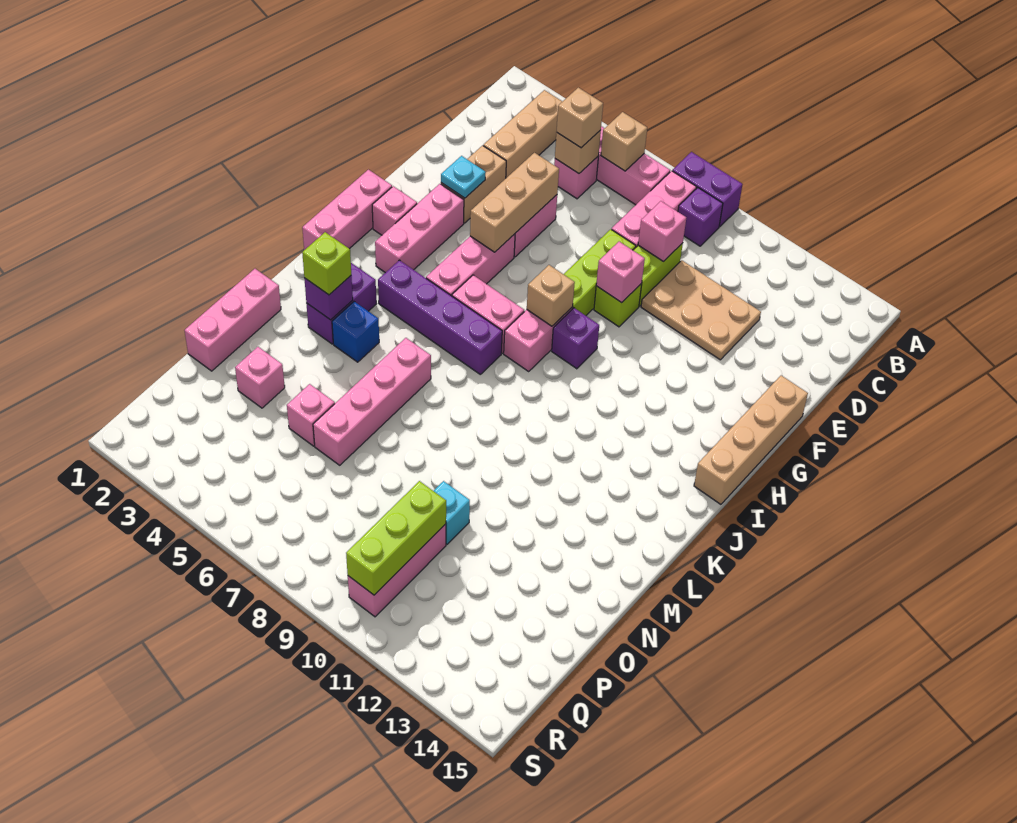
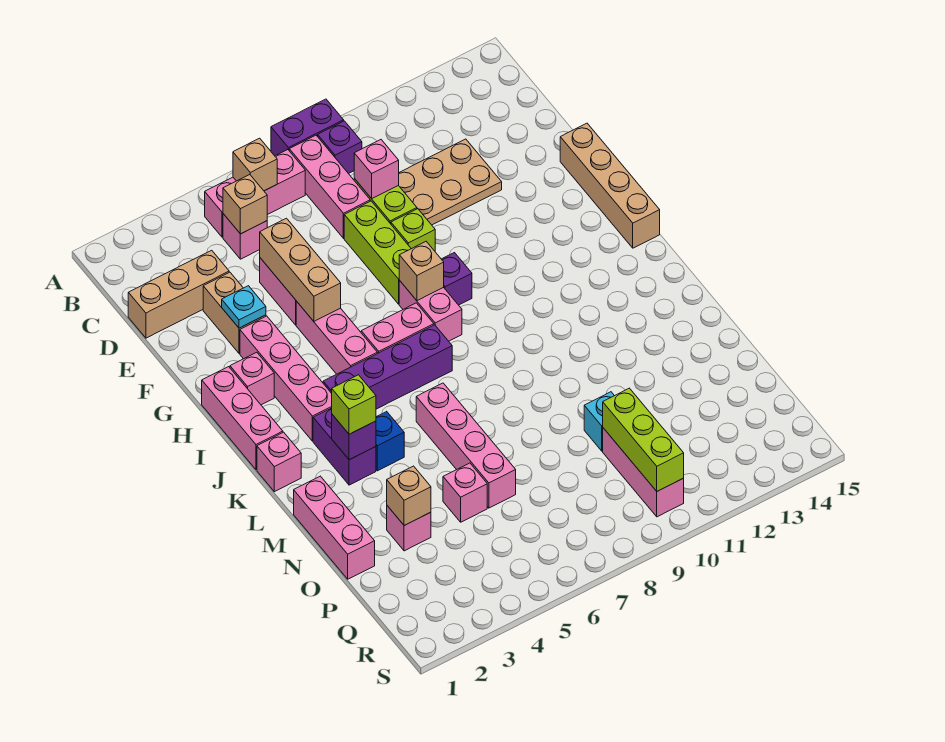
tan 1x3 brick [483,90,563,178] -> tan 1x3 brick turned to [128,250,229,338]
tan 1x1 brick [557,88,603,148] -> tan 1x1 brick moved to [387,466,431,526]
pink 1x1 brick [596,242,645,303] -> pink 1x1 brick moved to [257,432,301,492]
pink 1x3 brick [375,184,464,273] -> pink 1x4 brick [240,316,332,441]

